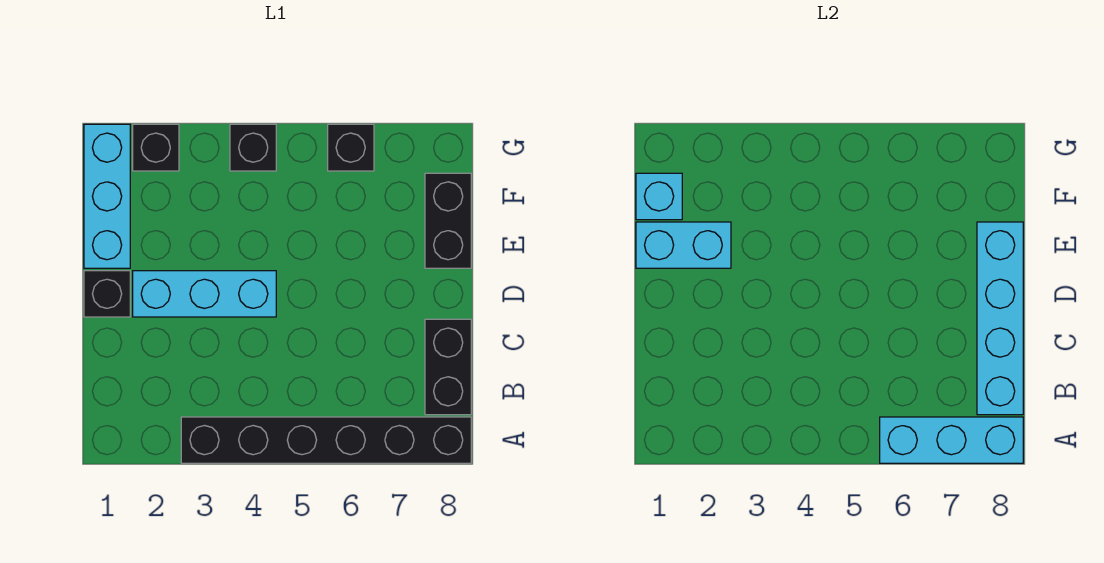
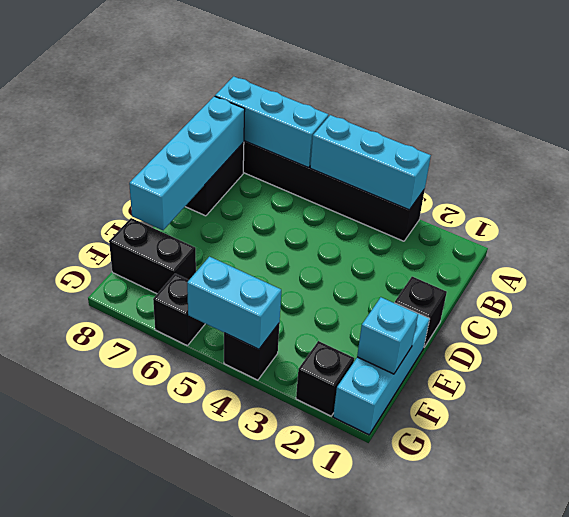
cyan 1x3 brick [133,271,276,317] -> cyan 1x3 brick moved to [310,115,431,210]
cyan 1x2 brick [636,222,731,268] -> cyan 1x2 brick moved to [187,257,281,349]
black 1x2 brick [425,173,471,268] -> black 1x2 brick turned to [109,218,196,294]

